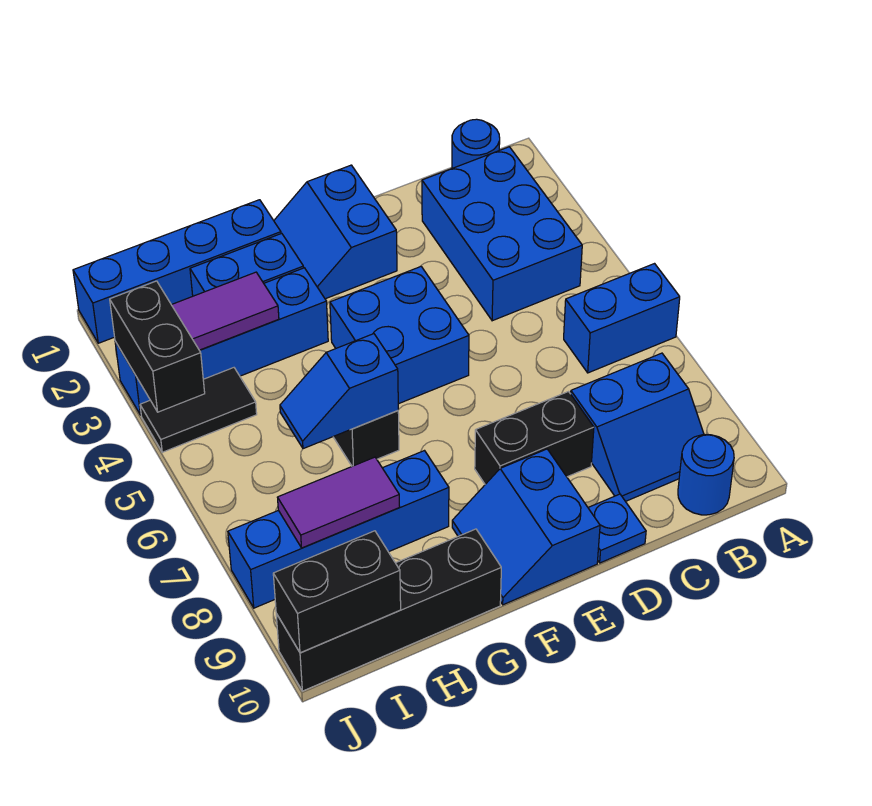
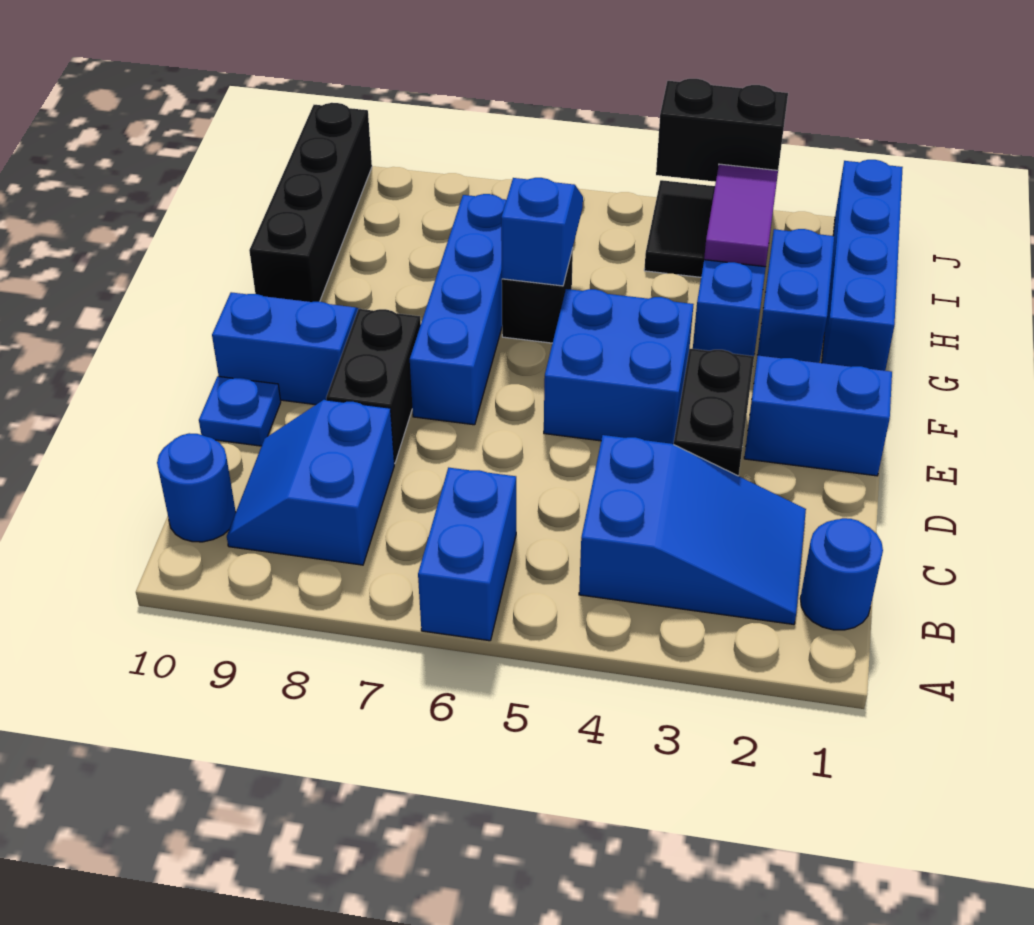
blue 2x3 brick [422,147,582,321] -> blue 2x3 slope [579,435,806,624]
blue 1x4 brick [228,451,449,608] -> blue 1x4 brick moved to [410,194,506,425]
purple 1x2 tile [278,457,400,548] -> none
black 1x2 brick [273,531,401,653] -> black 1x2 brick moved to [674,348,754,476]

